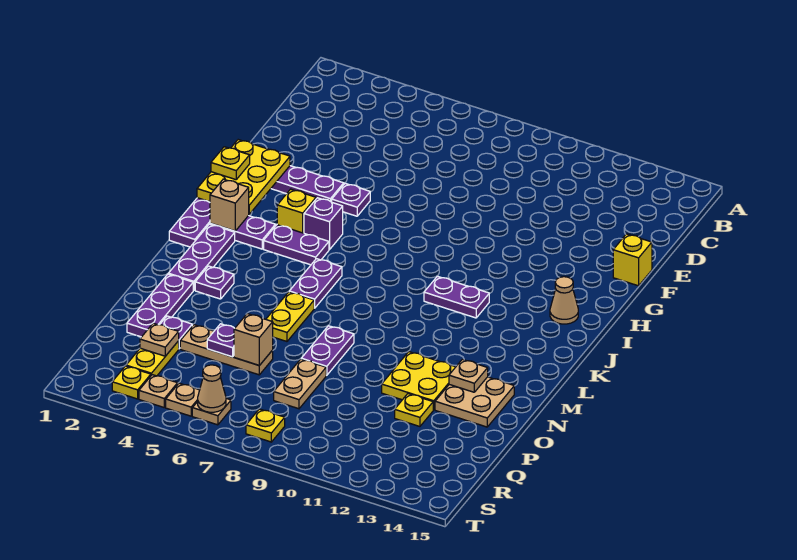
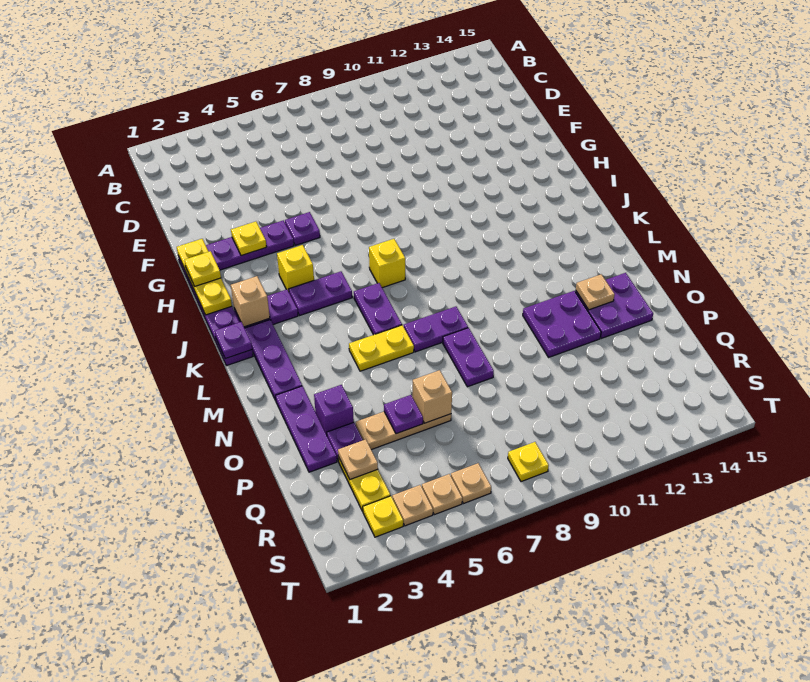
yellow 1x1 brick [613,234,652,286] -> yellow 1x1 brick moved to [369,239,405,288]
yellow 2x3 plate [197,140,290,214] -> yellow 1x3 plate [177,239,232,315]
purple 1x1 brick [304,198,343,250] -> purple 1x1 brick moved to [314,385,354,435]
tan 1x1 cone [550,277,578,324] -> none
purple 1x2 plate [424,276,489,318] -> purple 1x2 plate moved to [404,307,468,352]
purple 1x1 plate [195,266,234,299] -> purple 1x1 plate moved to [215,322,252,359]
yellow 1x2 plate [266,292,314,341] -> yellow 1x2 plate turned to [349,325,414,371]
yellow 2x2 plate [382,352,455,410] -> purple 2x2 plate [523,291,601,357]
tan 2x2 plate [435,377,514,427] -> purple 2x2 plate [575,273,653,338]
tan 1x2 plate [274,359,326,409] -> none
yellow 1x1 plate [395,394,433,426] -> yellow 1x1 plate moved to [231,222,266,256]
tan 1x1 cone [198,365,226,412] -> none

